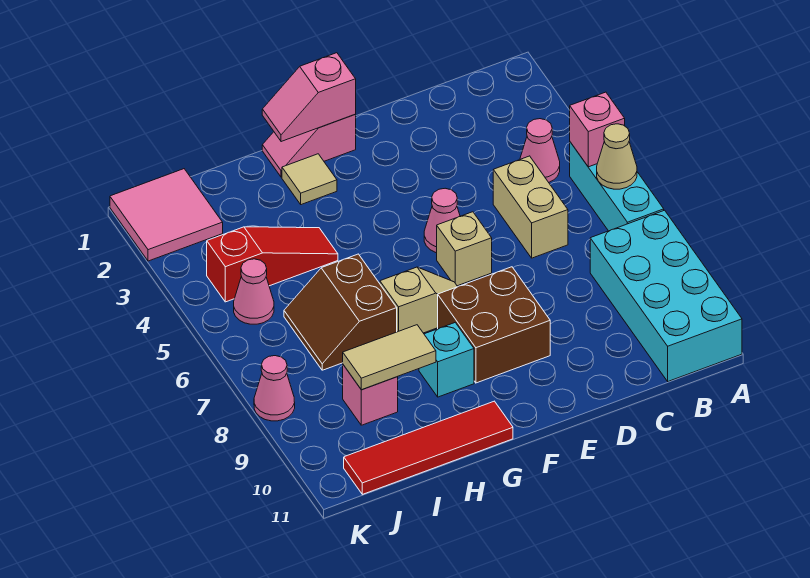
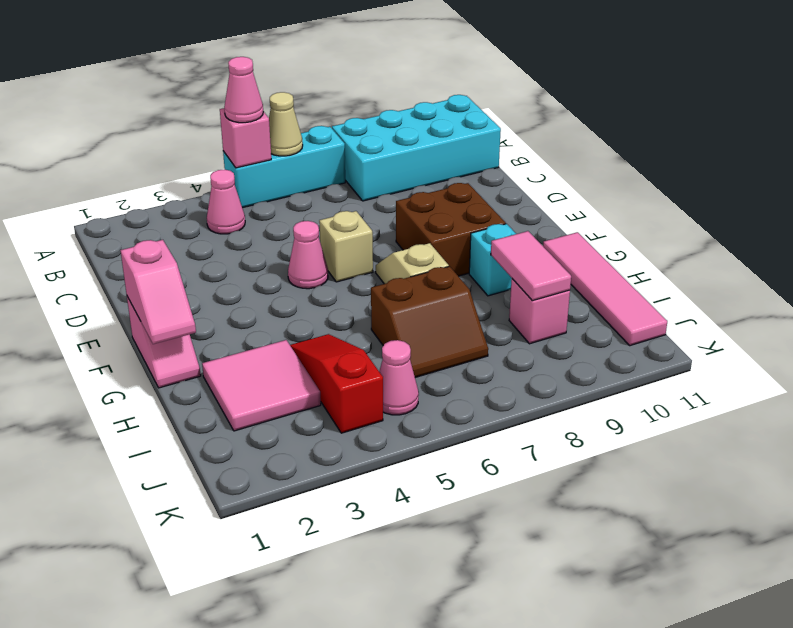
tan 1x2 brick [493,156,568,258] -> none
tan 1x1 tile [282,154,337,205] -> none
red 1x4 tile [344,401,513,494] -> pink 1x4 tile [543,232,667,346]
tan 1x2 tile [343,325,436,390] -> pink 1x2 tile [491,231,571,301]
pink 2x2 tile [110,169,223,261] -> pink 2x2 tile moved to [202,340,321,431]
pink 1x1 cone [254,356,295,421] -> pink 1x1 cone moved to [224,57,263,123]

